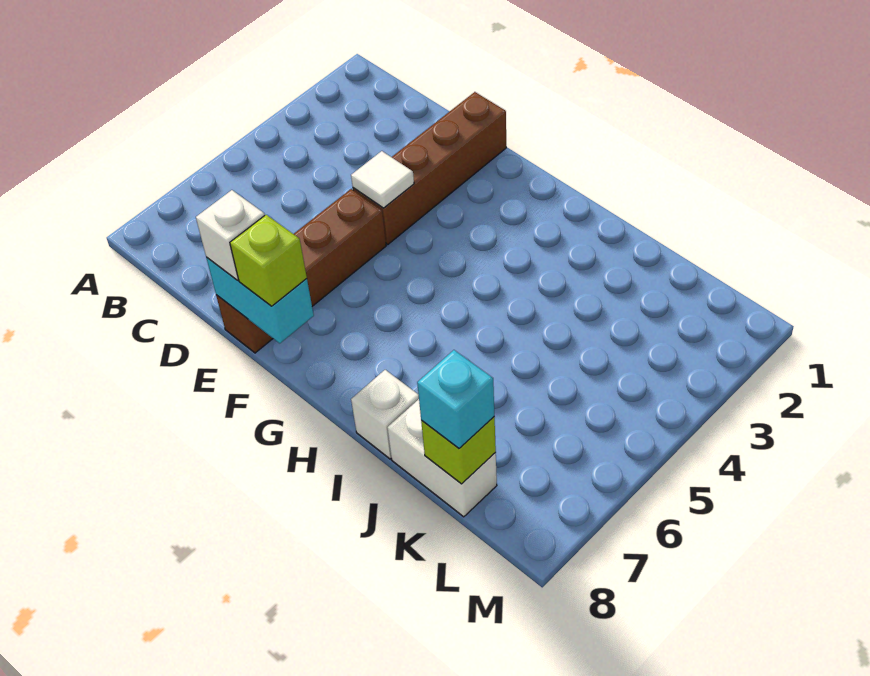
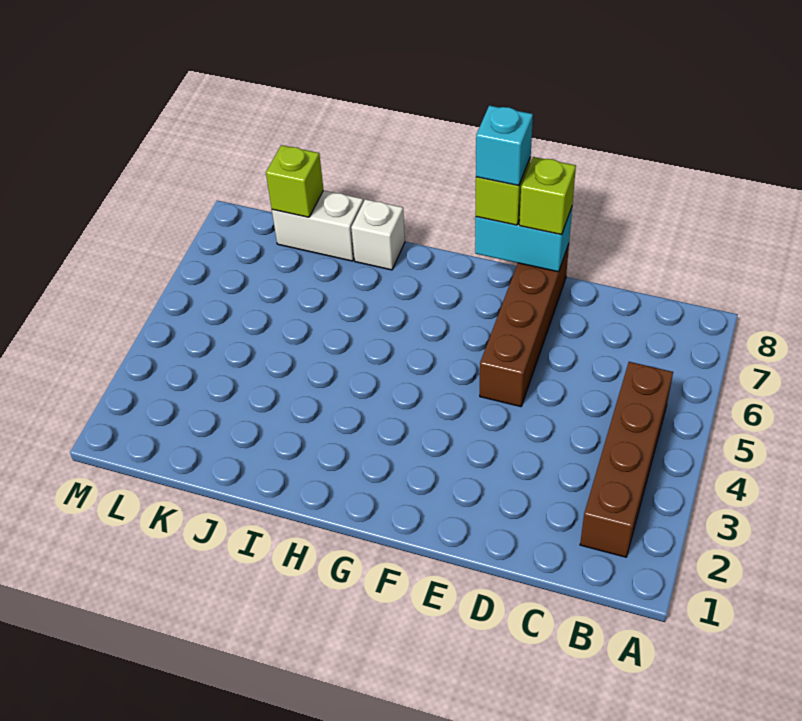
brown 1x4 brick [353,92,506,244] -> brown 1x4 brick moved to [580,362,673,557]
white 1x1 tile [351,151,414,208] -> none
white 1x1 brick [196,190,265,280] -> lime 1x1 brick [519,157,576,235]
cyan 1x1 brick [417,350,494,448] -> cyan 1x1 brick moved to [476,106,533,186]

